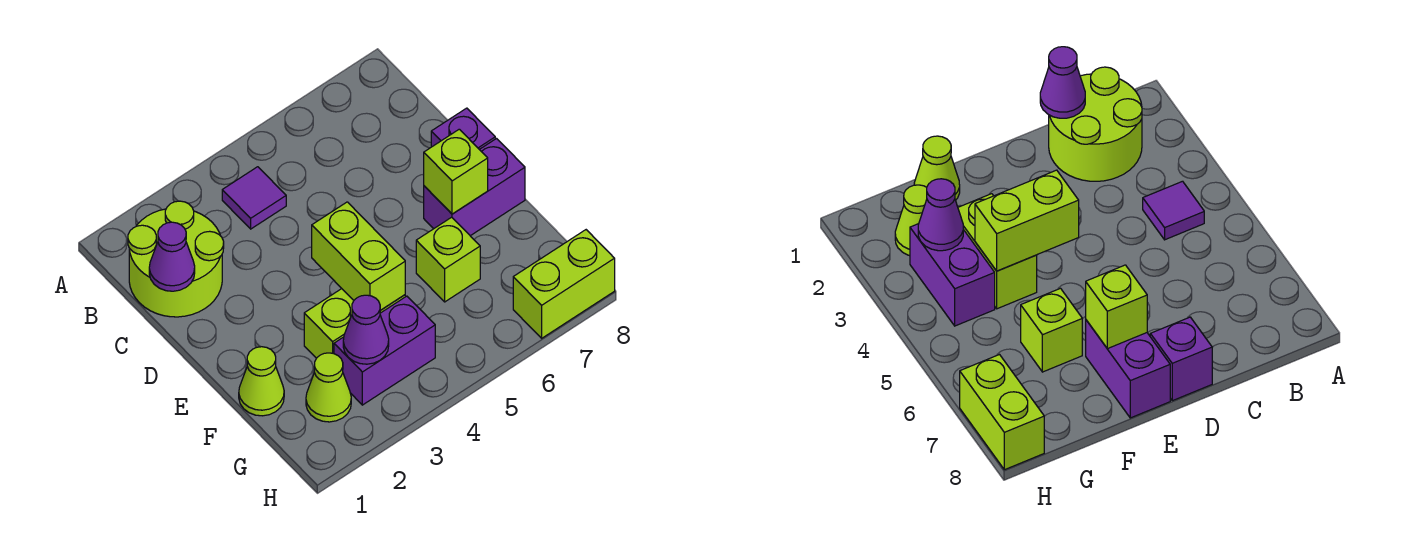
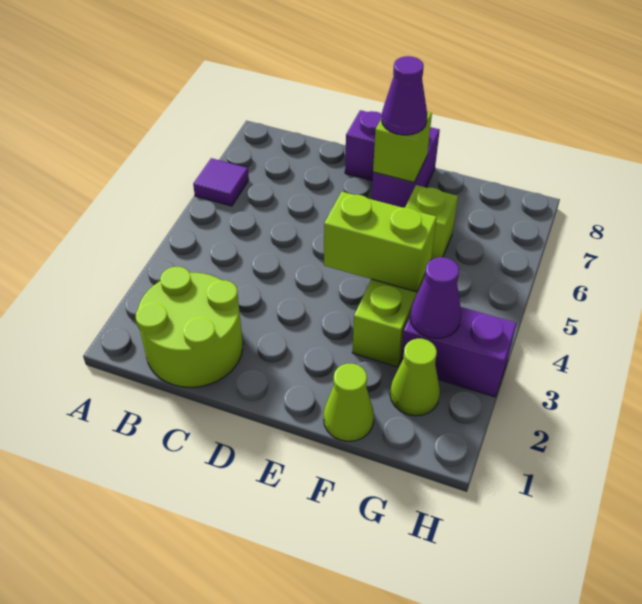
purple 1x1 tile [222,167,286,229] -> purple 1x1 tile moved to [193,158,249,206]
purple 1x1 cone [149,222,195,291] -> purple 1x1 cone moved to [382,56,427,135]
purple 1x2 brick [334,296,435,405] -> purple 1x2 brick turned to [400,307,517,397]
lime 1x2 brick [513,230,615,338] -> none

